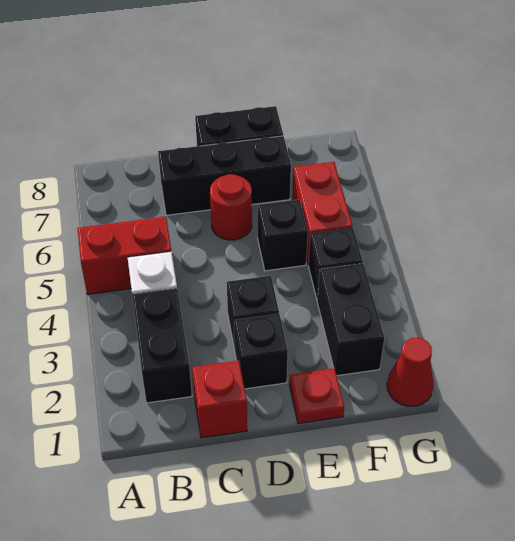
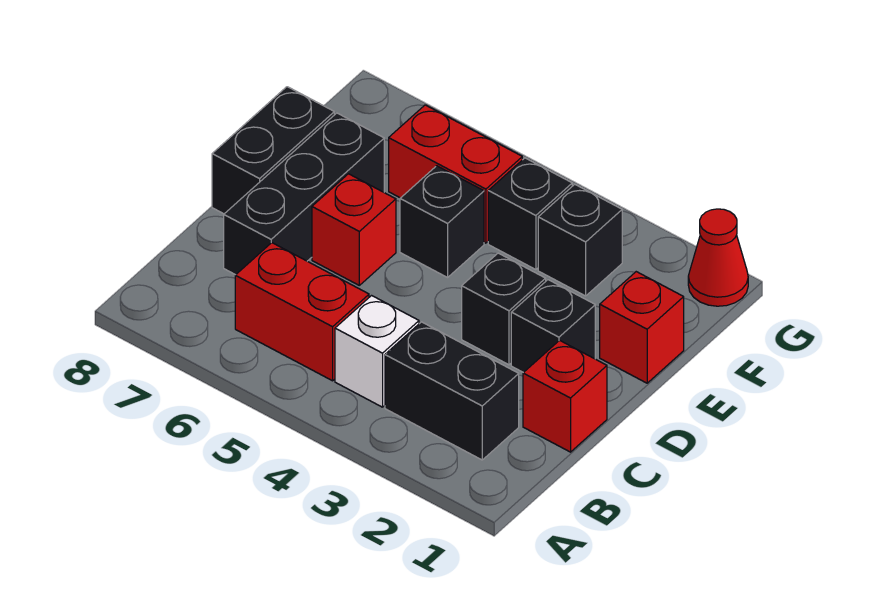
red 1x2 brick [78,217,171,294] -> red 1x2 brick turned to [235,243,369,381]
red 1x1 round brick [210,174,252,240] -> red 1x1 brick [312,174,396,285]
red 1x1 plate [289,368,344,424] -> red 1x1 brick [600,272,684,383]
black 1x2 brick [317,263,384,376] -> black 1x1 brick [538,184,622,296]

